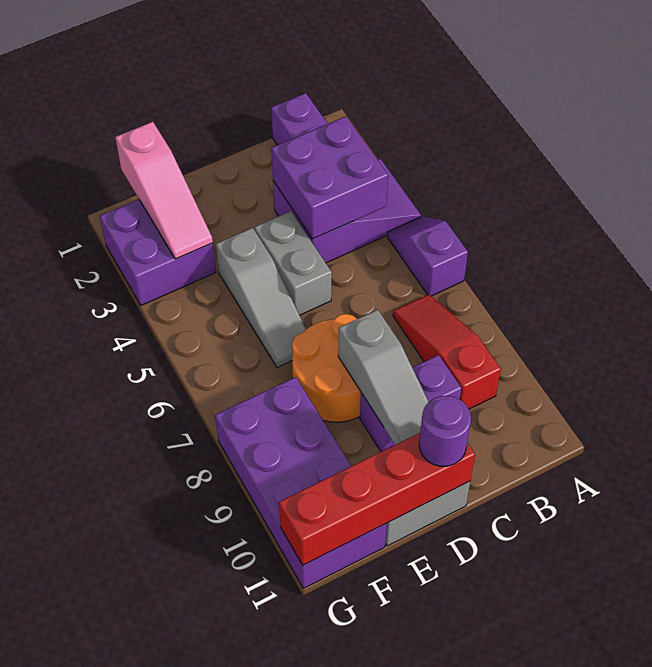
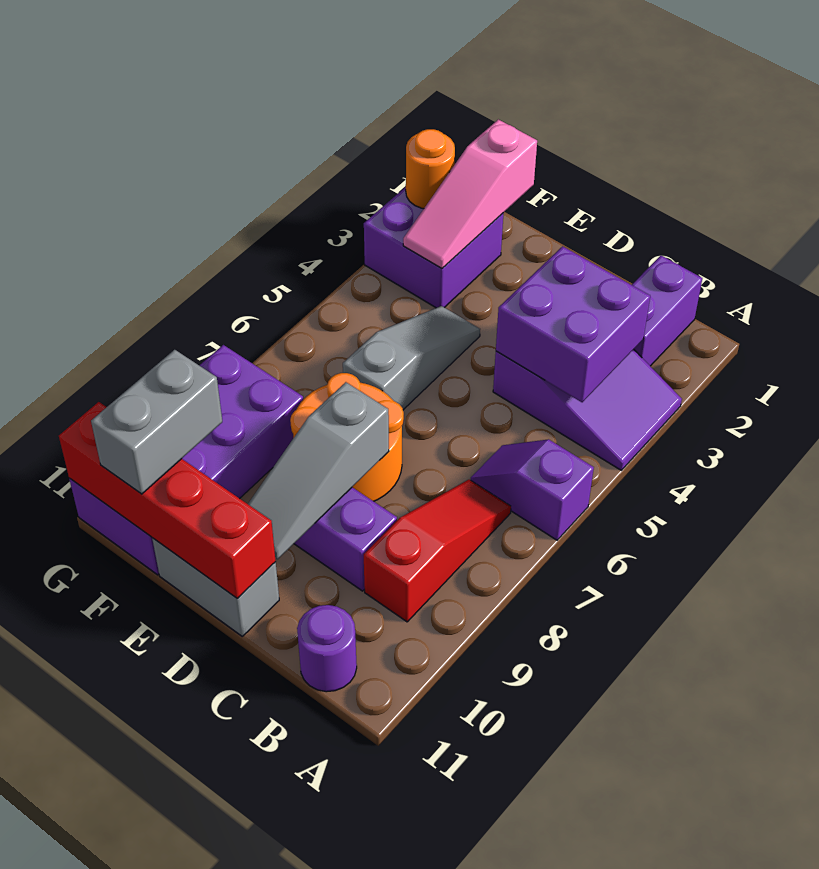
purple 1x2 slope [387,217,468,296] -> purple 1x2 slope turned to [471,439,594,540]
grey 1x2 brick [255,211,332,315] -> grey 1x2 brick moved to [91,350,222,494]
purple 1x1 round brick [419,396,471,466] -> purple 1x1 round brick moved to [297,605,357,692]
grey 1x3 slope [216,228,306,367] -> grey 1x3 slope turned to [343,306,480,410]
none -> orange 1x1 round brick [406,129,455,209]

